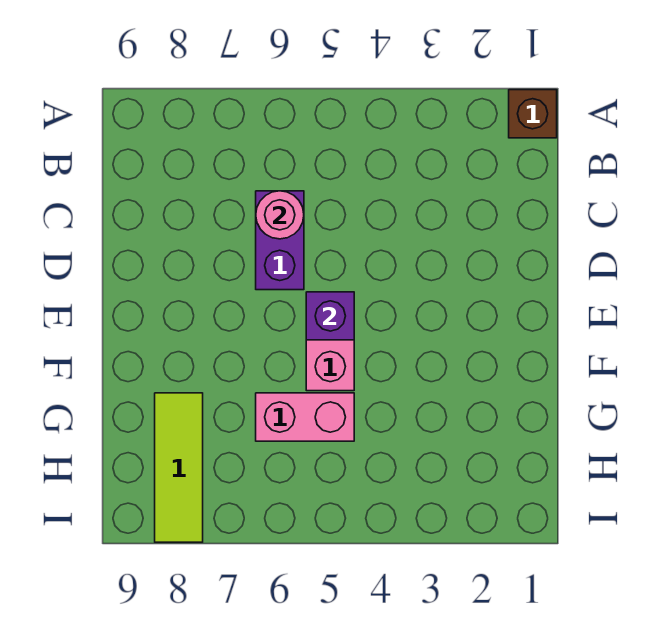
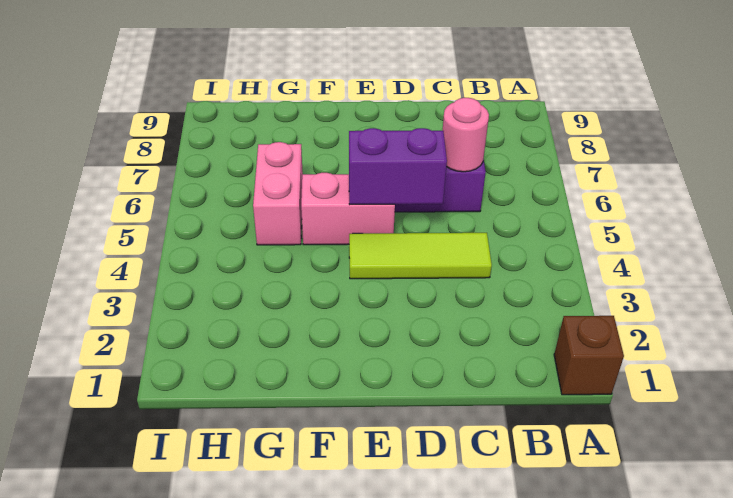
purple 1x1 brick [306,292,354,340] -> purple 1x2 brick [349,128,447,204]
lime 1x3 tile [155,393,203,542] -> lime 1x3 tile moved to [349,233,492,279]

